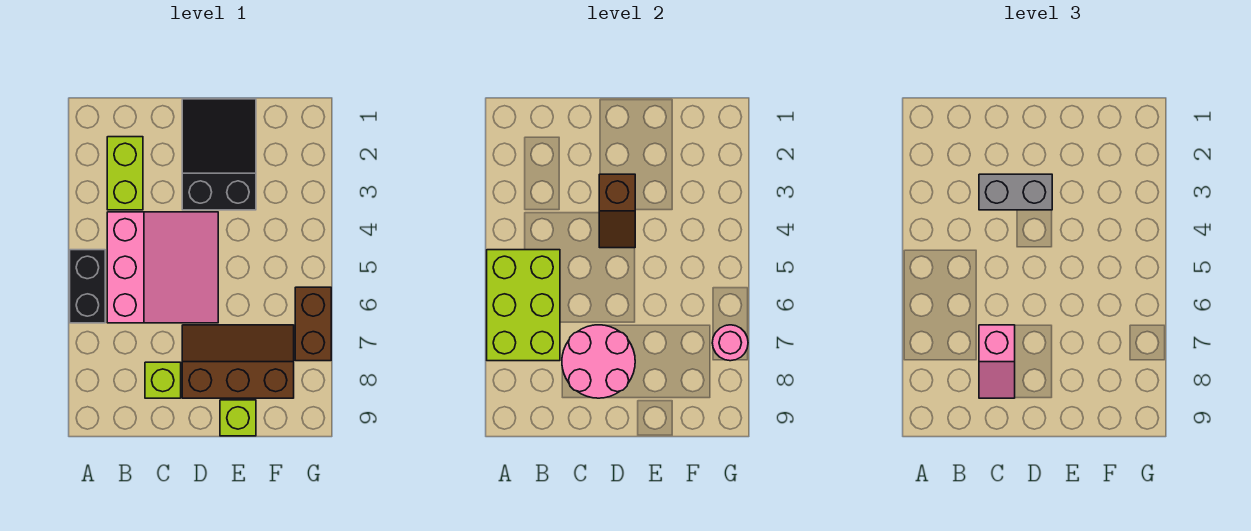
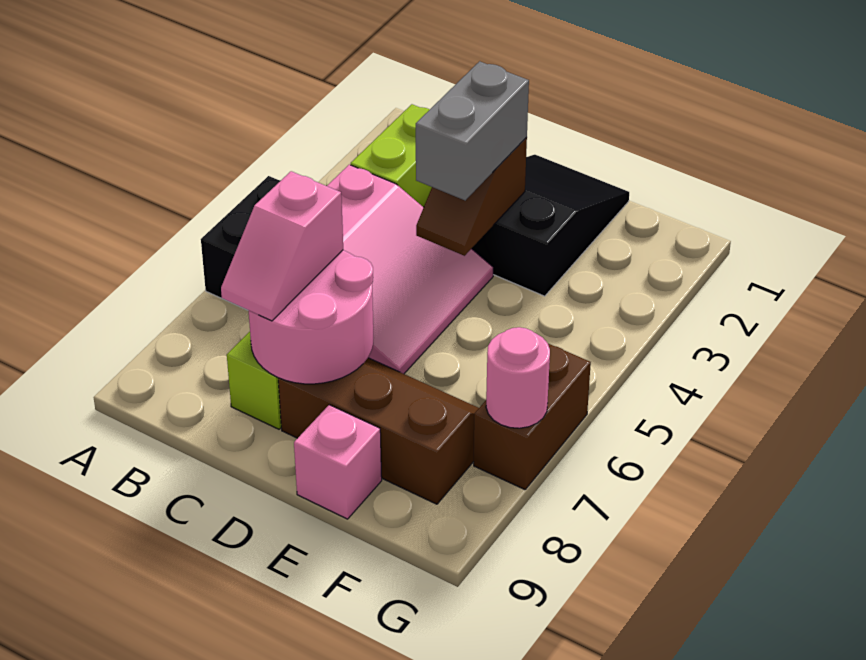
lime 2x3 brick [487,250,560,361] -> none
grey 1x2 brick [979,174,1052,210] -> grey 1x2 brick turned to [416,61,529,200]
lime 1x1 brick [220,400,256,436] -> pink 1x1 brick [294,405,382,519]

